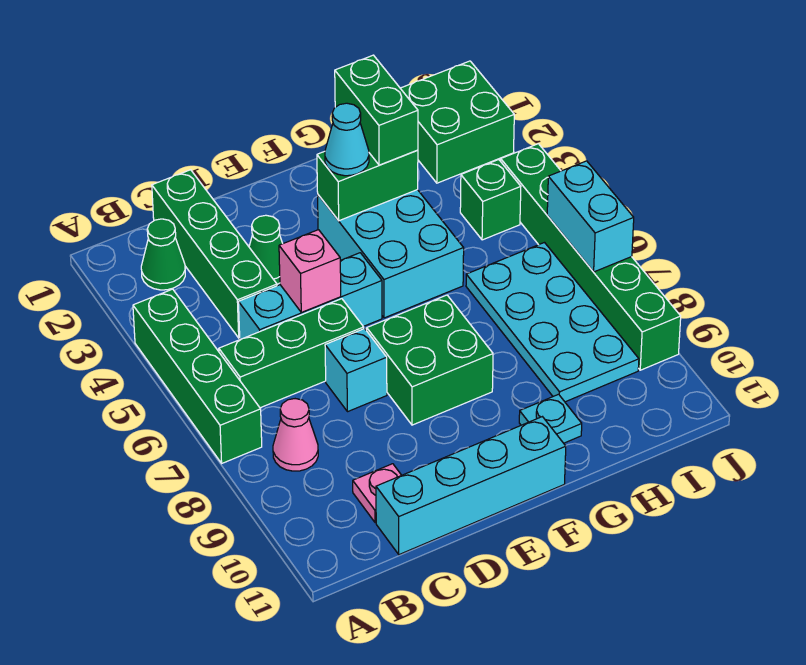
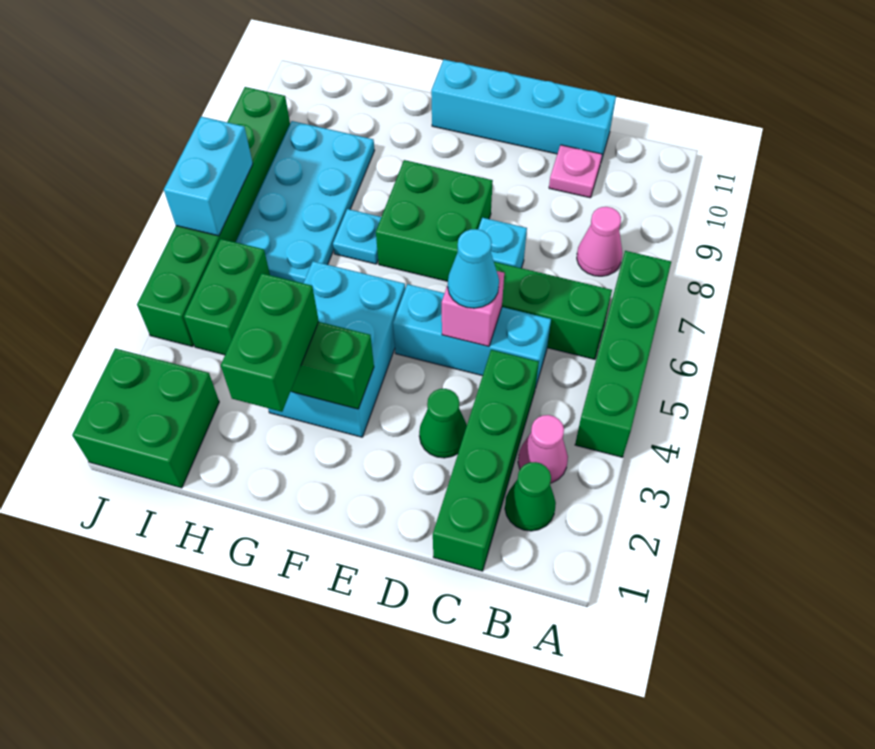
none -> pink 1x1 cone [518,415,568,483]
cyan 1x1 cone [325,103,369,176] -> cyan 1x1 cone moved to [448,229,499,308]
cyan 1x1 plate [519,394,582,443] -> cyan 1x1 plate moved to [333,209,381,264]
green 1x1 brick [460,160,521,240] -> green 1x2 brick [184,239,270,355]

